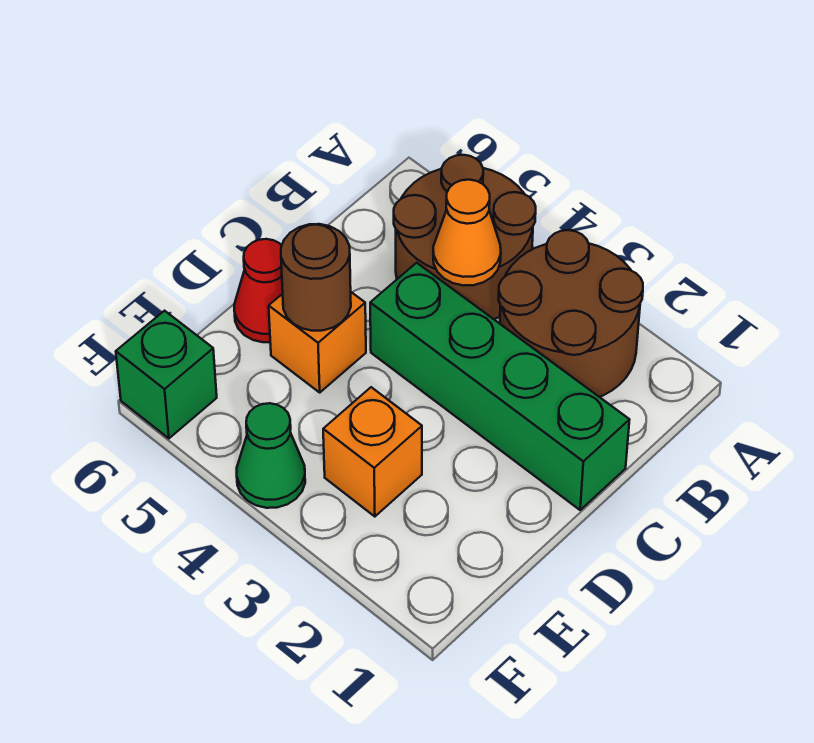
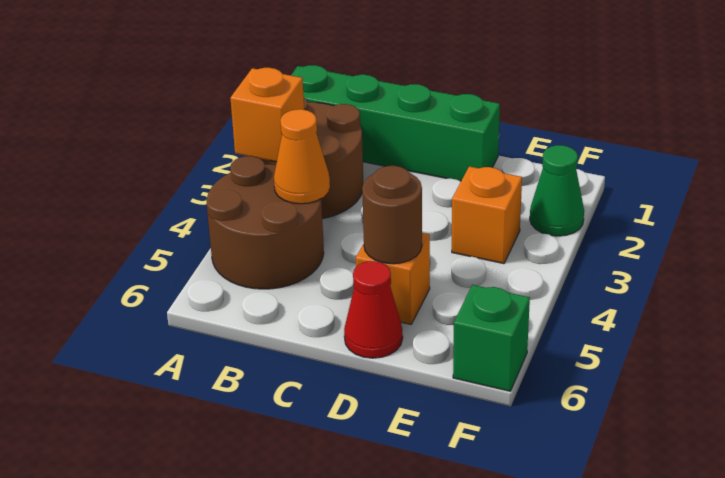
none -> orange 1x1 brick [230,68,304,162]
green 1x4 brick [370,263,629,510] -> green 1x4 brick turned to [291,65,500,181]
green 1x1 cone [237,403,305,508] -> green 1x1 cone moved to [530,145,584,236]

